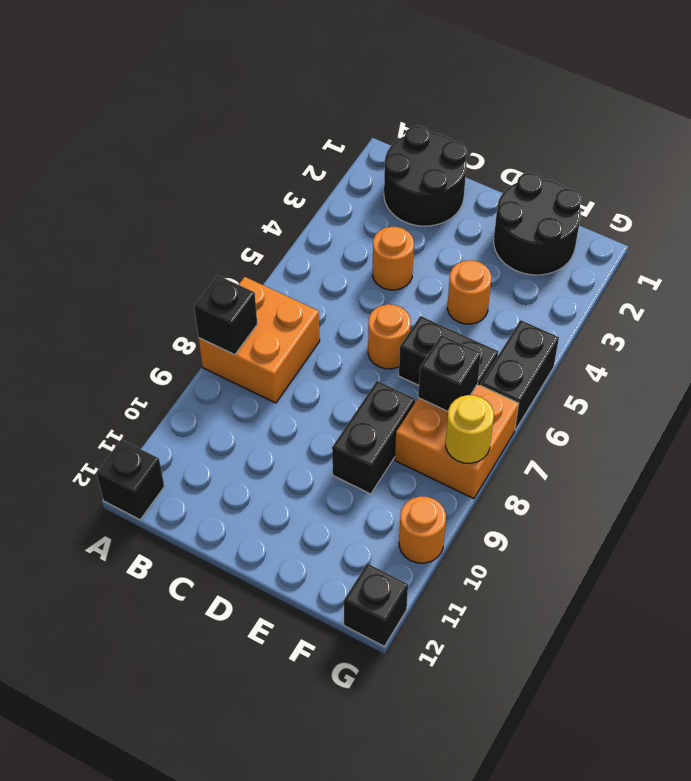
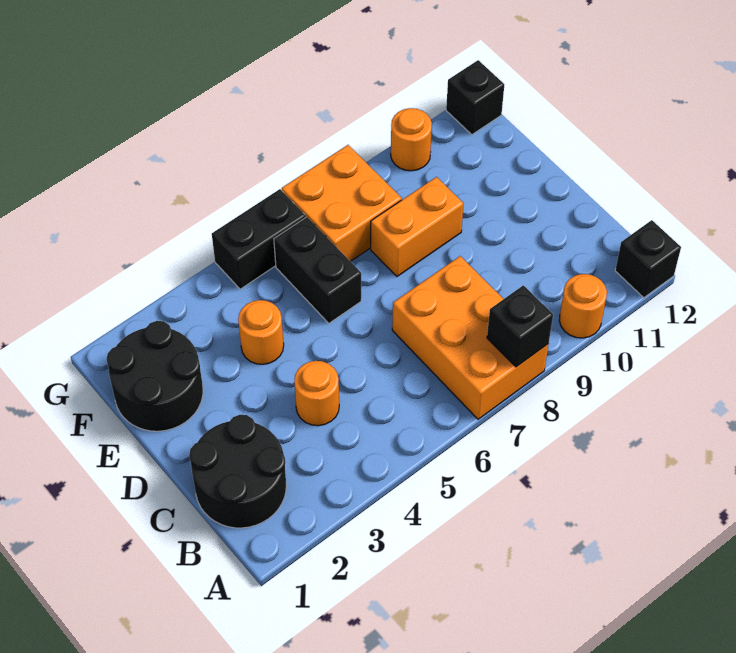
orange 2x2 brick [199,277,320,403] -> orange 2x3 brick [392,256,549,419]
orange 1x1 round brick [368,304,411,369] -> orange 1x1 round brick moved to [559,274,607,338]
black 1x2 brick [332,381,415,494] -> orange 1x2 brick [371,177,464,276]
black 1x1 brick [418,335,481,411] -> none
yellow 1x1 round brick [446,395,494,463] -> none

